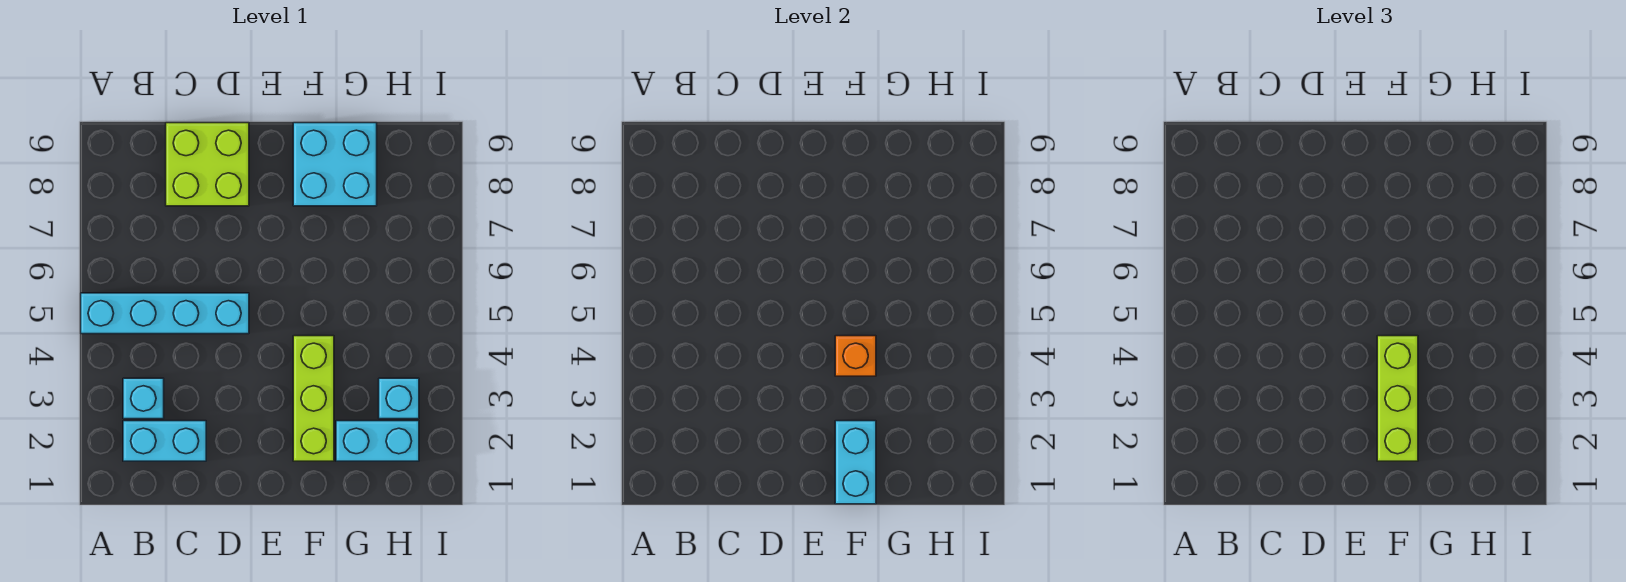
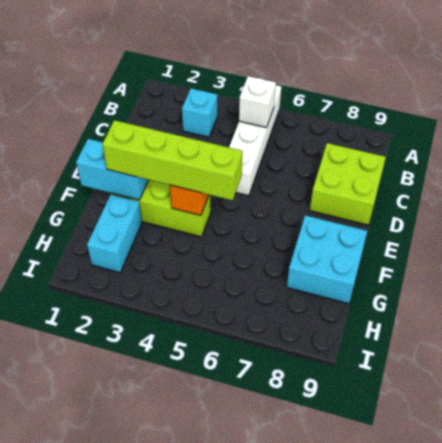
cyan 1x4 brick [81,293,249,334] -> white 1x4 brick [229,85,281,196]
cyan 1x2 brick [123,421,206,461] -> none
none -> white 1x1 brick [239,76,276,128]
lime 1x3 brick [1377,336,1418,461] -> lime 1x4 brick [102,120,243,200]
cyan 1x1 brick [379,378,419,419] -> none

